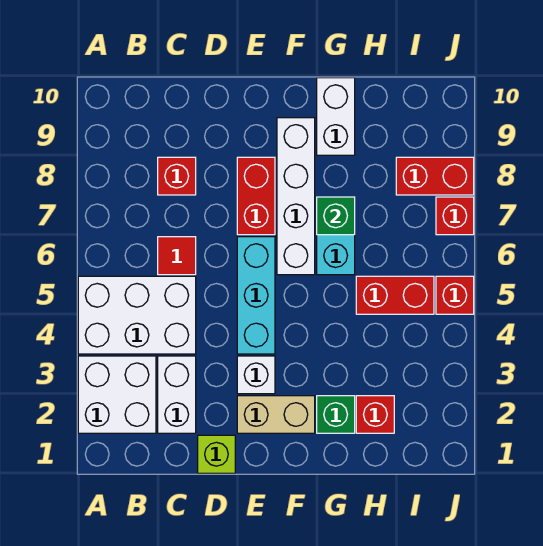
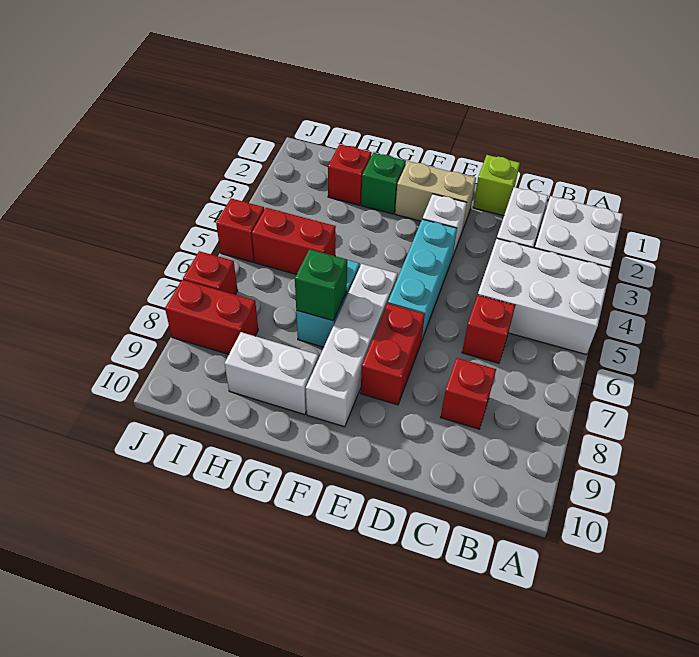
red 1x1 tile [158,237,196,275] -> red 1x1 brick [462,295,515,363]
white 1x2 brick [317,78,355,155] -> white 1x2 brick turned to [225,332,318,415]

